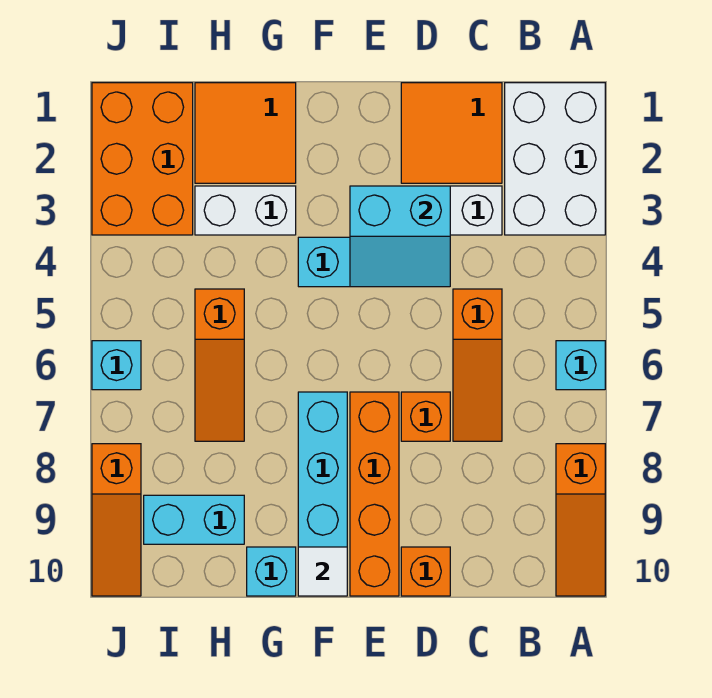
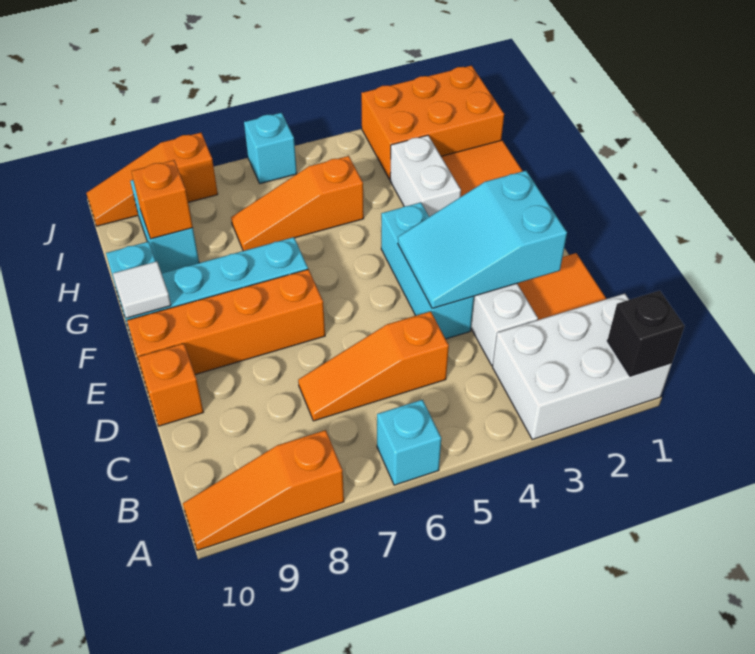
none -> black 1x1 brick [607,291,684,376]
cyan 2x2 slope [350,186,450,287] -> cyan 2x3 slope [398,171,567,309]
orange 1x1 brick [401,392,450,441] -> orange 1x1 brick moved to [131,160,193,239]

